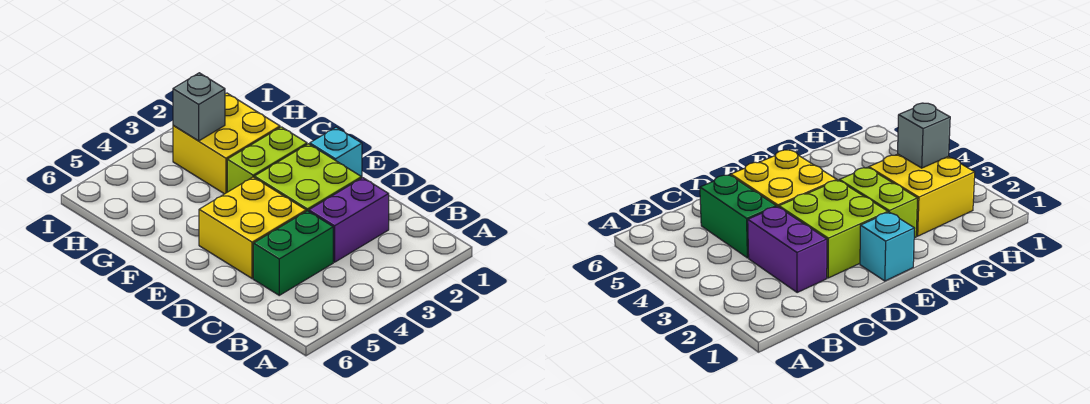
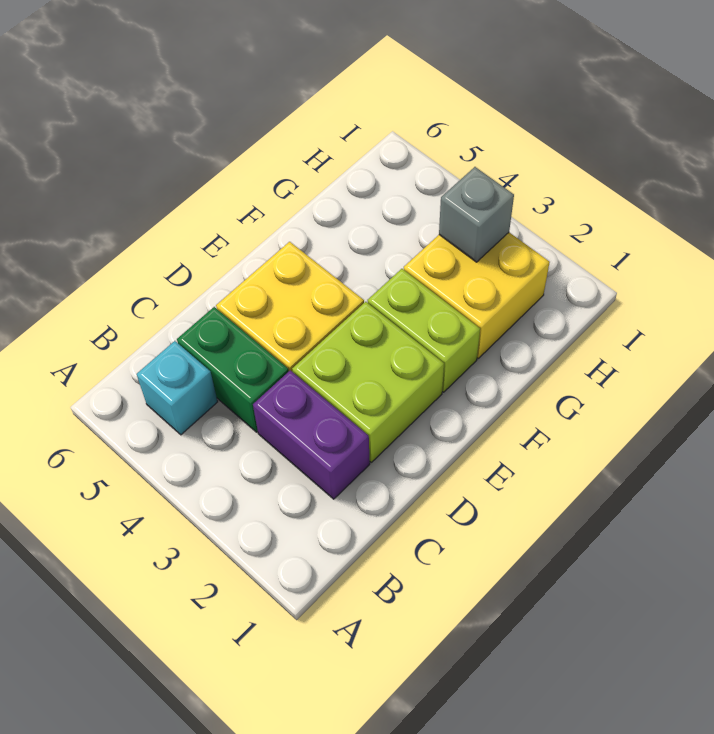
cyan 1x1 brick [310,127,362,178] -> cyan 1x1 brick moved to [137,341,218,435]

